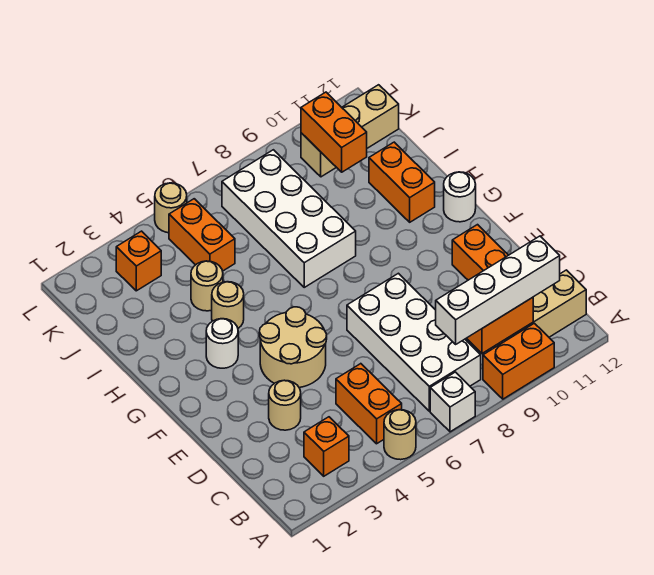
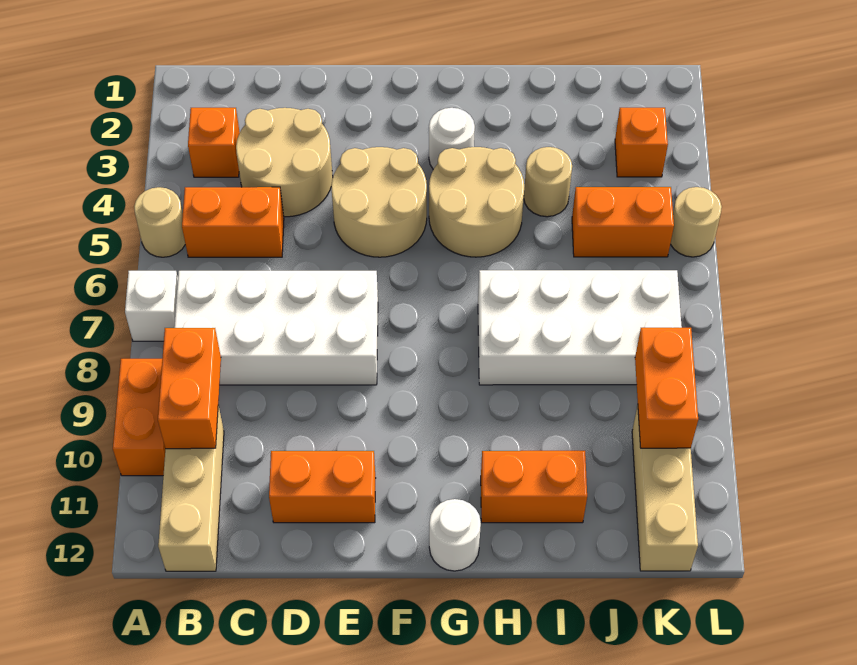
white 1x4 brick [436,236,560,344] -> none
tan 1x1 round brick [269,380,301,430] -> tan 2x2 round brick [236,108,333,217]
tan 1x1 round brick [212,282,244,328] -> tan 2x2 round brick [429,147,524,257]
orange 1x2 brick [301,92,367,172] -> orange 1x2 brick turned to [635,328,698,448]

